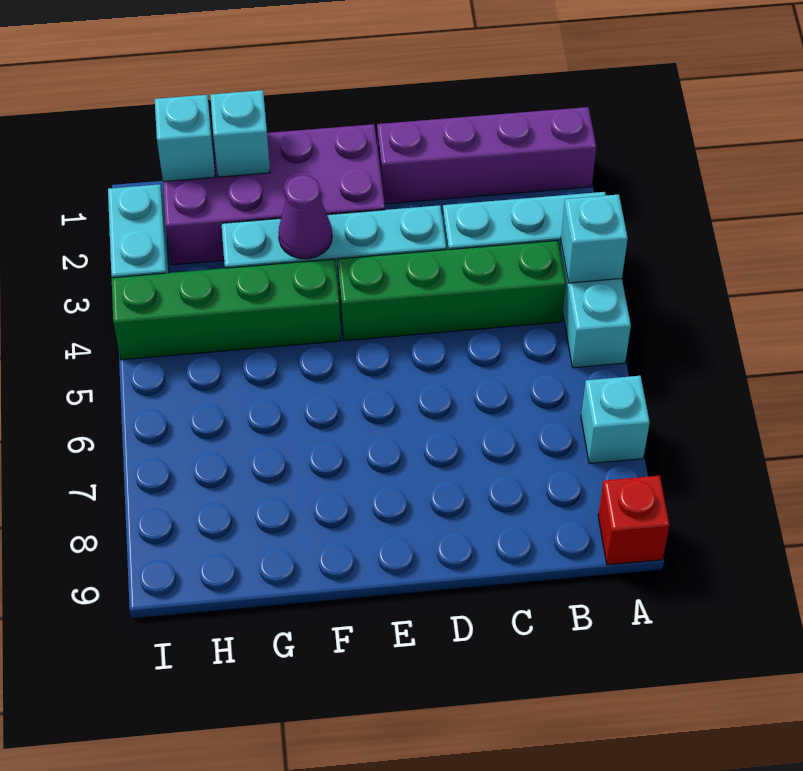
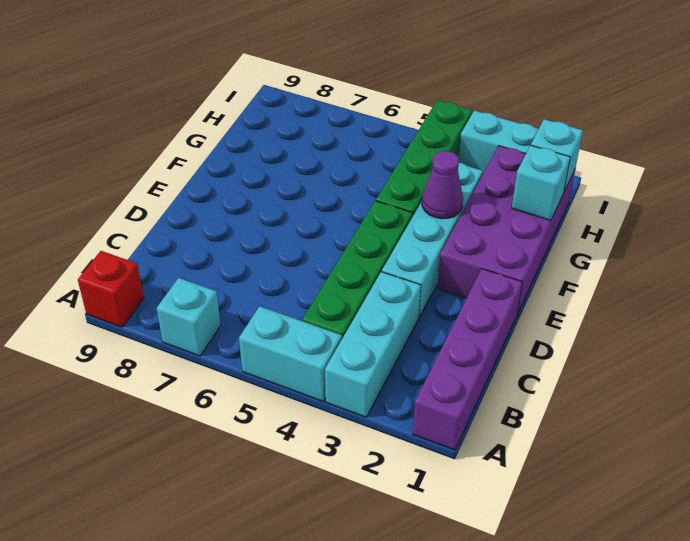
cyan 1x1 brick [561,194,628,283] -> none

